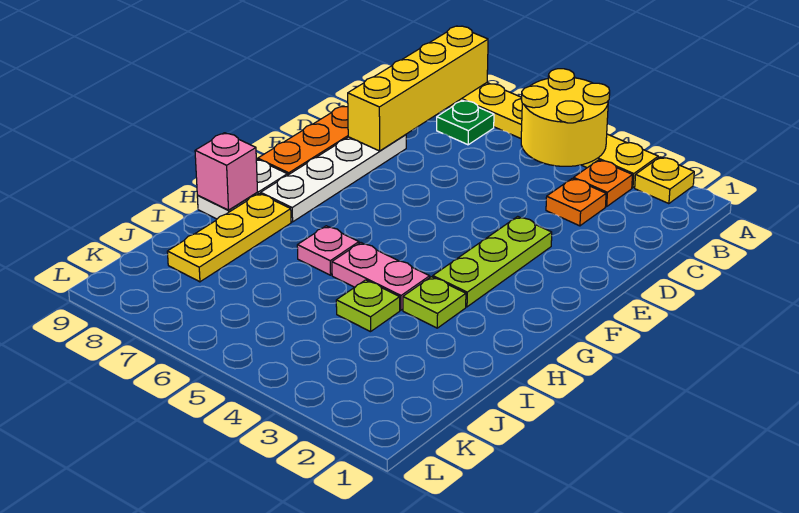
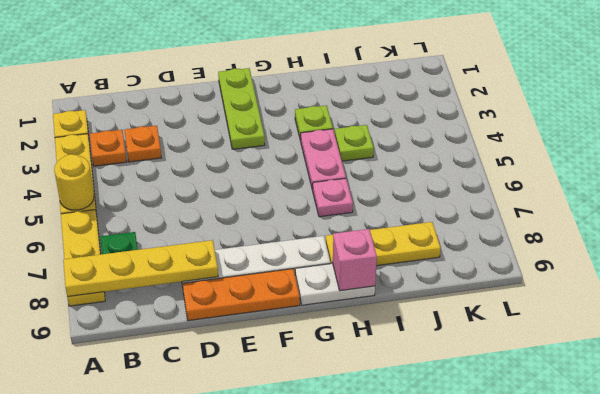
yellow 2x2 round brick [521,69,610,166] -> yellow 1x1 round brick [54,154,94,210]
yellow 1x4 brick [348,26,488,151] -> yellow 1x4 plate [63,240,218,297]
lime 1x3 plate [433,216,552,307] -> lime 1x3 plate turned to [218,68,265,149]

